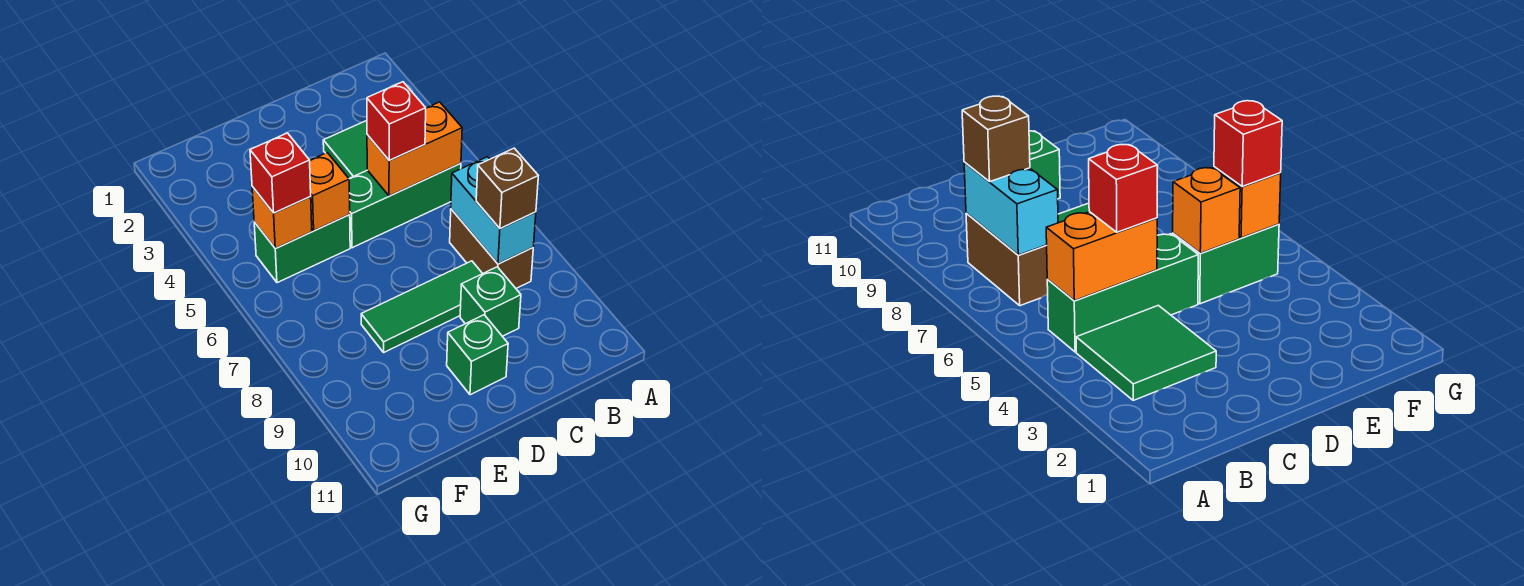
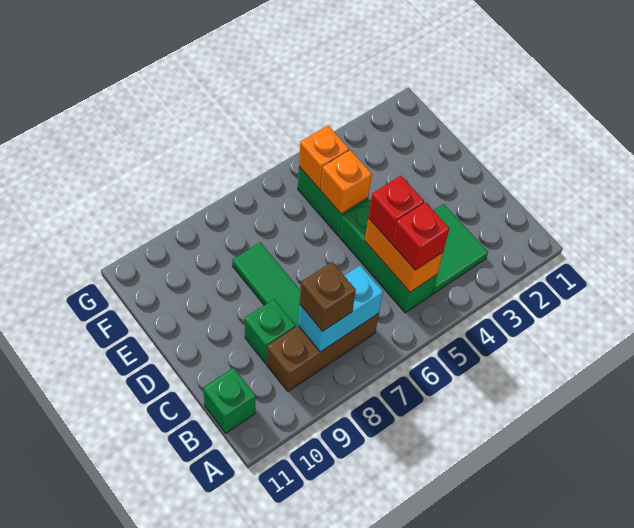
brown 1x2 brick [450,209,533,288] -> brown 1x3 brick [267,313,379,391]
green 1x1 brick [447,315,508,395] -> green 1x1 brick moved to [203,368,255,433]
red 1x1 brick [250,133,311,213] -> red 1x1 brick moved to [392,202,449,270]

